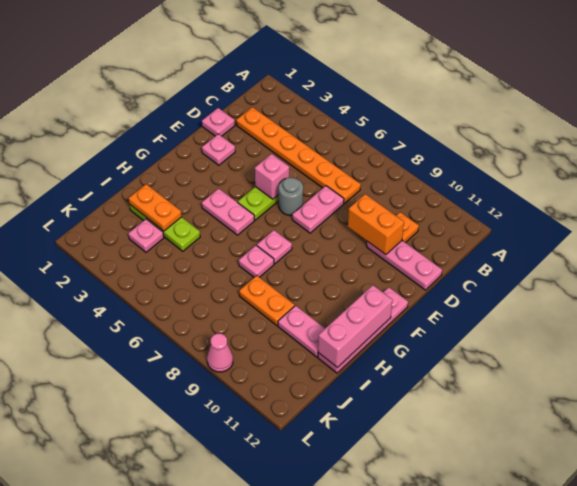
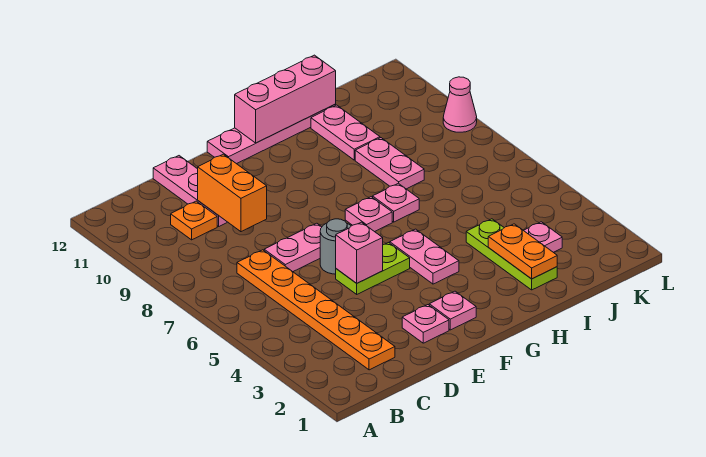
pink 1x1 plate [202,108,235,136] -> pink 1x1 plate moved to [429,291,476,330]
orange 1x2 plate [239,276,295,326] -> pink 1x2 plate [355,138,424,189]

